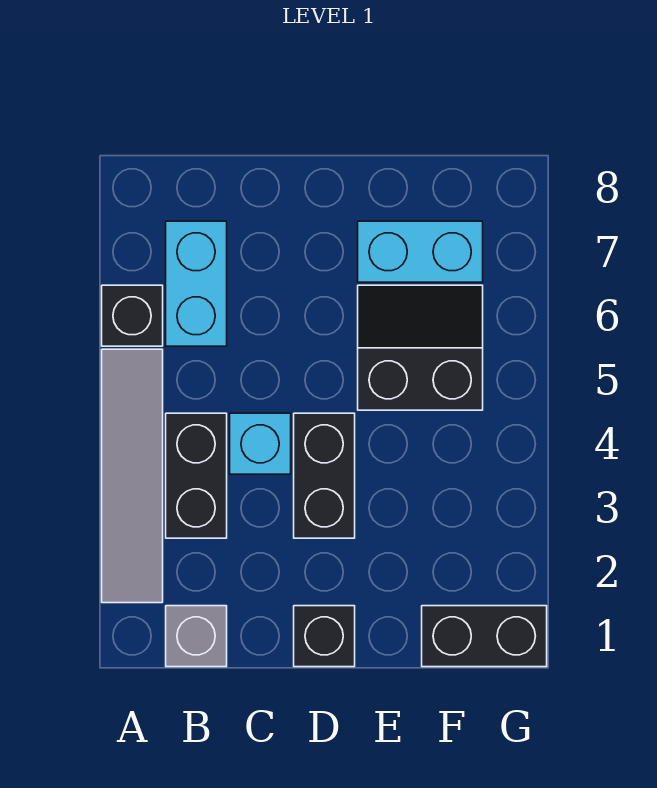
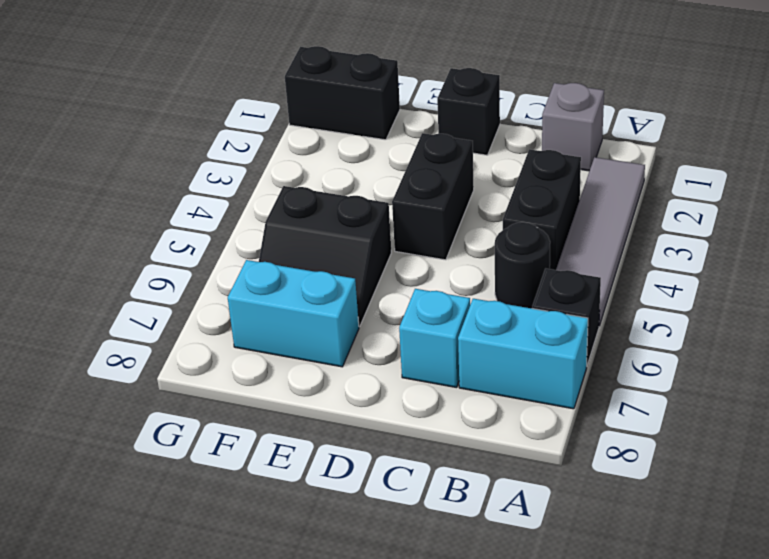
none -> black 1x1 round brick [495,222,550,308]
cyan 1x2 brick [166,221,227,346] -> cyan 1x2 brick turned to [458,299,588,409]
cyan 1x1 brick [230,413,291,474] -> cyan 1x1 brick moved to [399,289,470,388]

